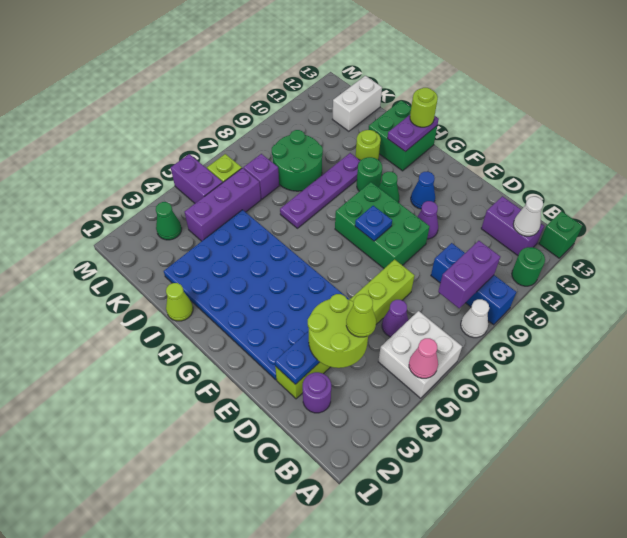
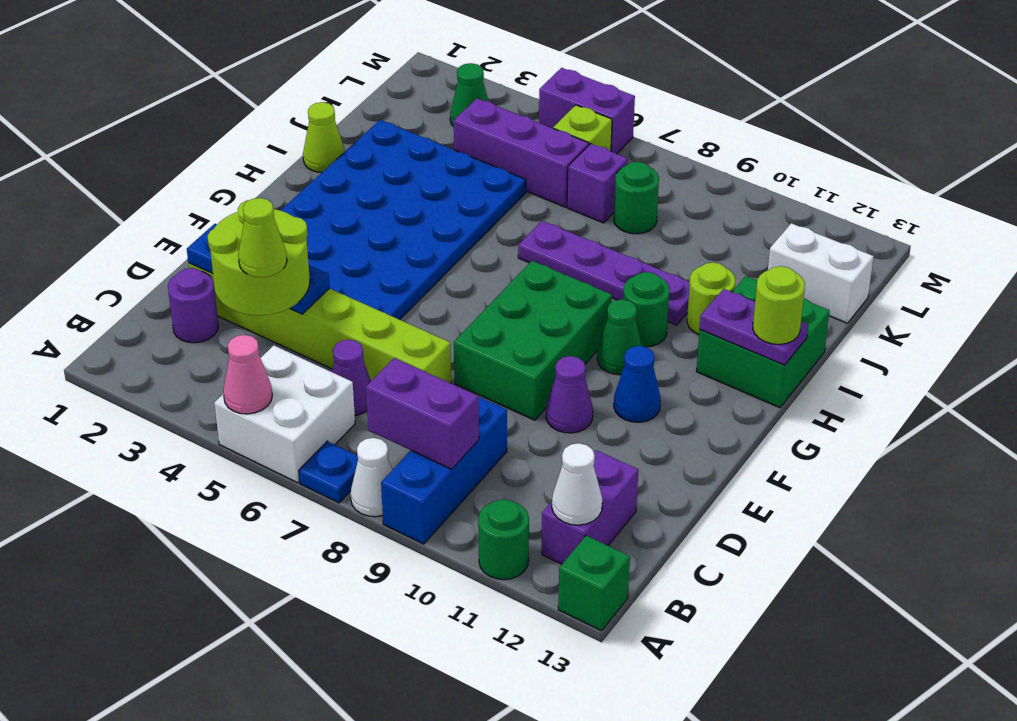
blue 1x1 plate [355,206,392,241] -> blue 1x1 plate moved to [299,441,358,503]
green 2x2 round brick [272,130,323,191] -> green 1x1 round brick [614,162,659,234]
purple 1x2 brick [171,154,223,203] -> purple 1x2 brick turned to [539,68,635,154]

